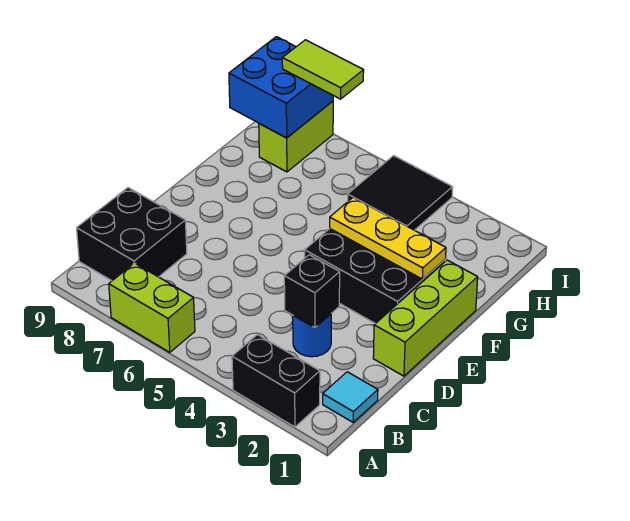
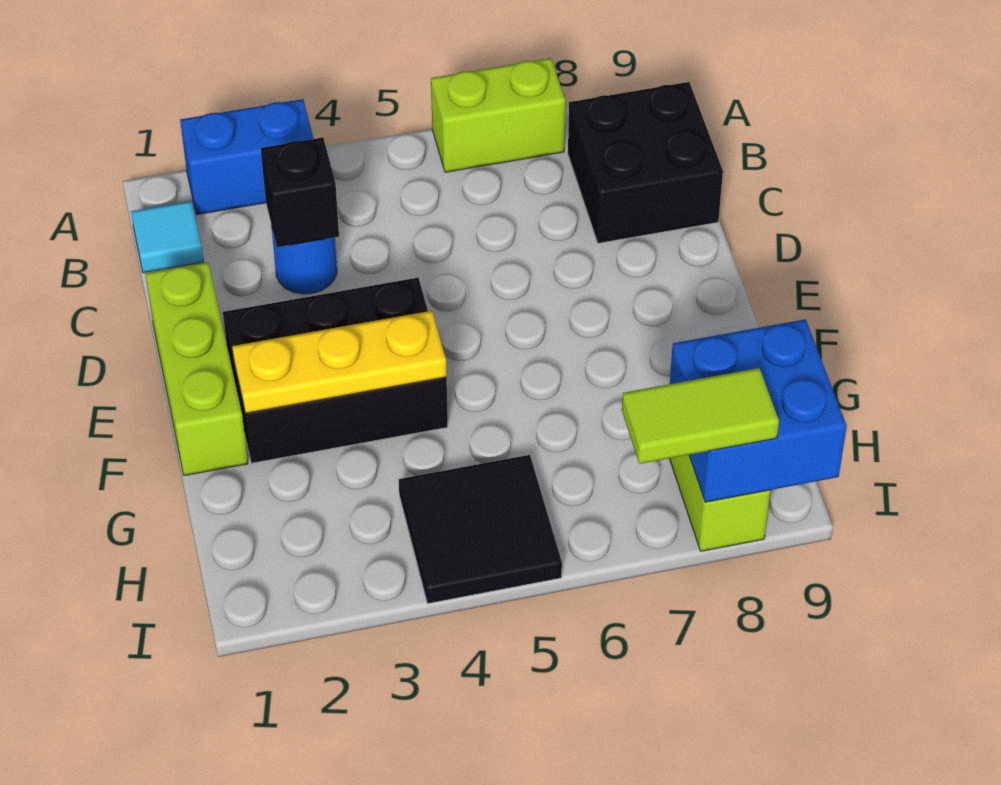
black 1x2 brick [232,335,320,427] -> blue 1x2 brick [180,99,314,215]

